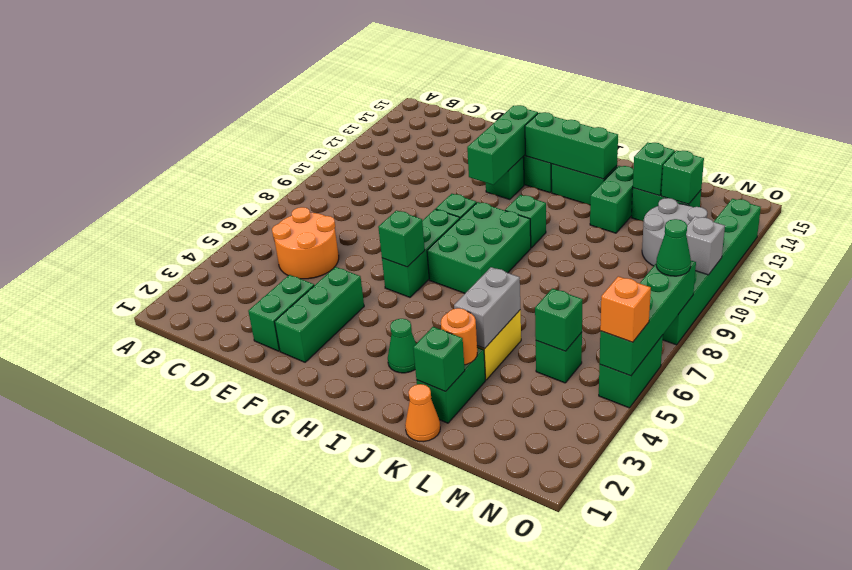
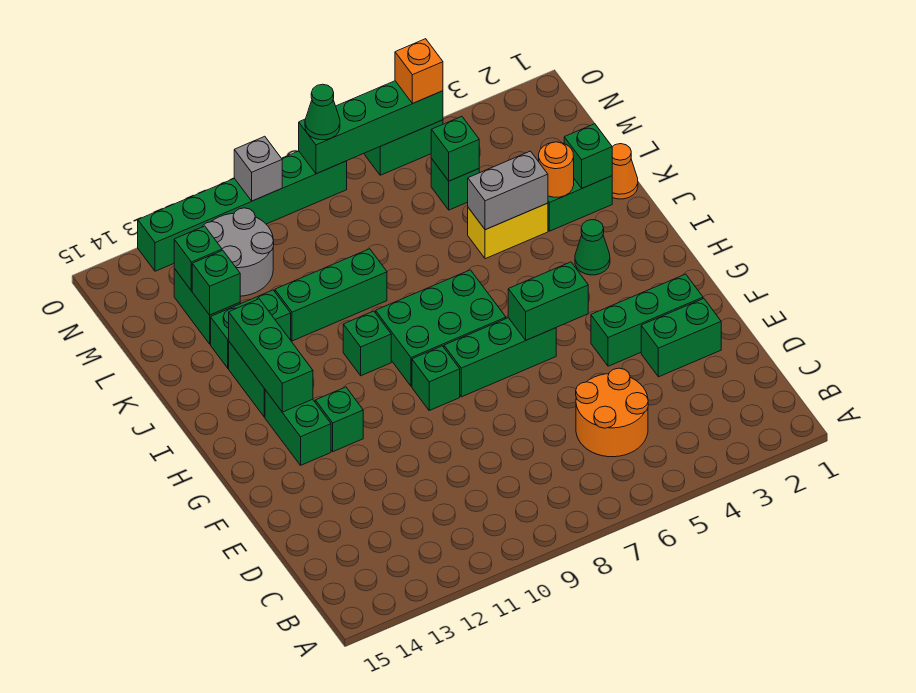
green 1x1 brick [378,211,425,267] -> green 1x2 brick [508,262,588,340]
green 1x3 brick [467,105,538,185] -> green 1x3 brick moved to [275,249,387,341]

